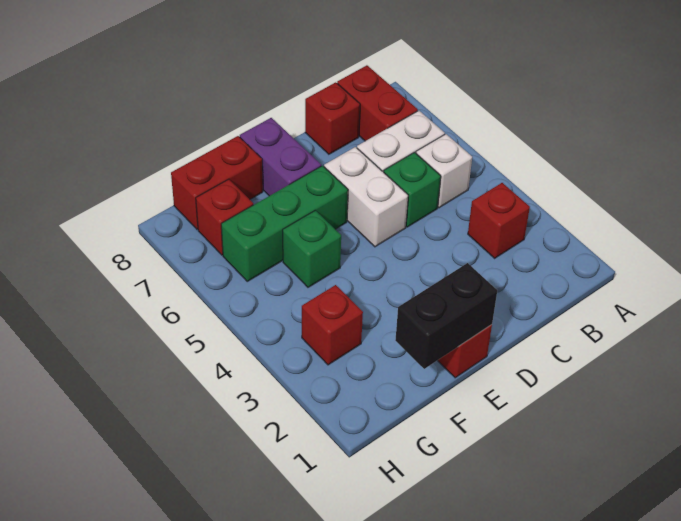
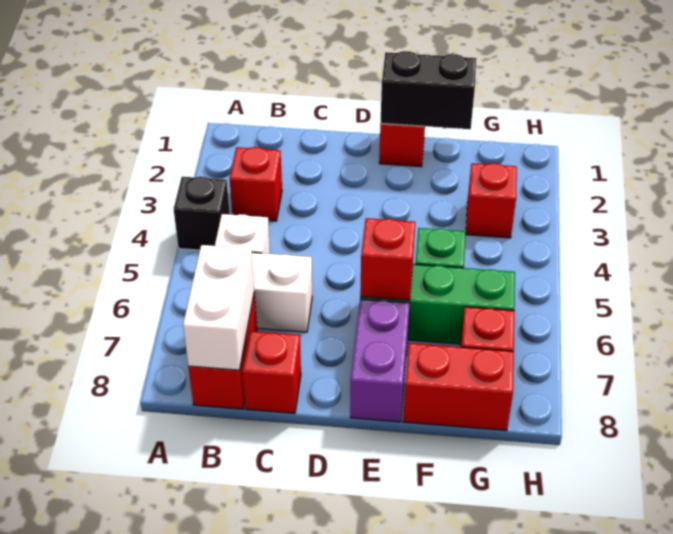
none -> black 1x1 brick [174,177,230,250]
green 1x1 brick [384,152,441,227] -> none
white 1x2 brick [324,147,408,247] -> white 1x2 brick moved to [183,245,254,370]
none -> red 1x1 brick [360,218,415,300]

